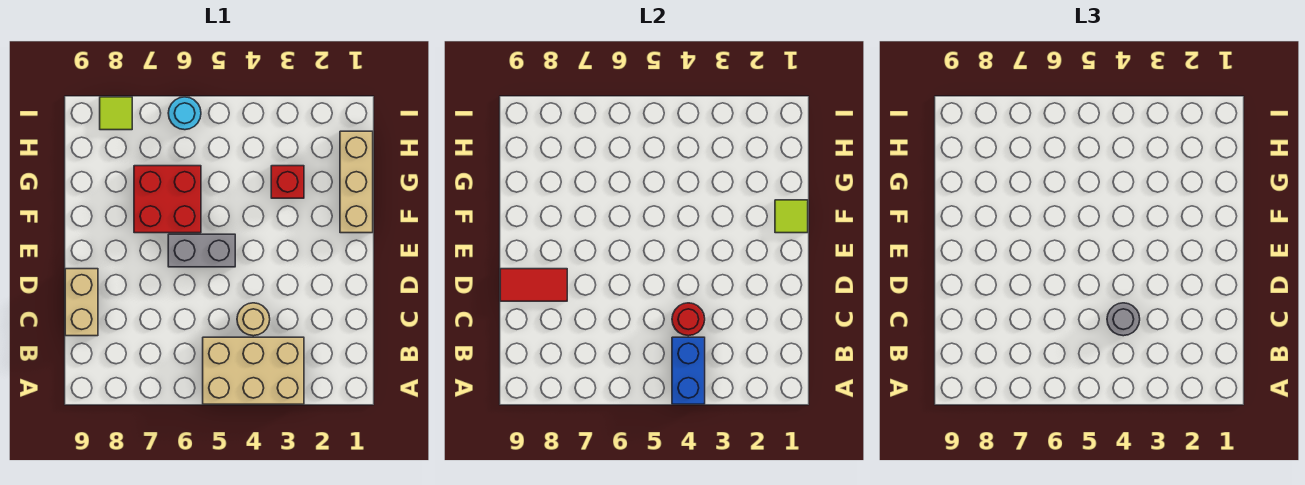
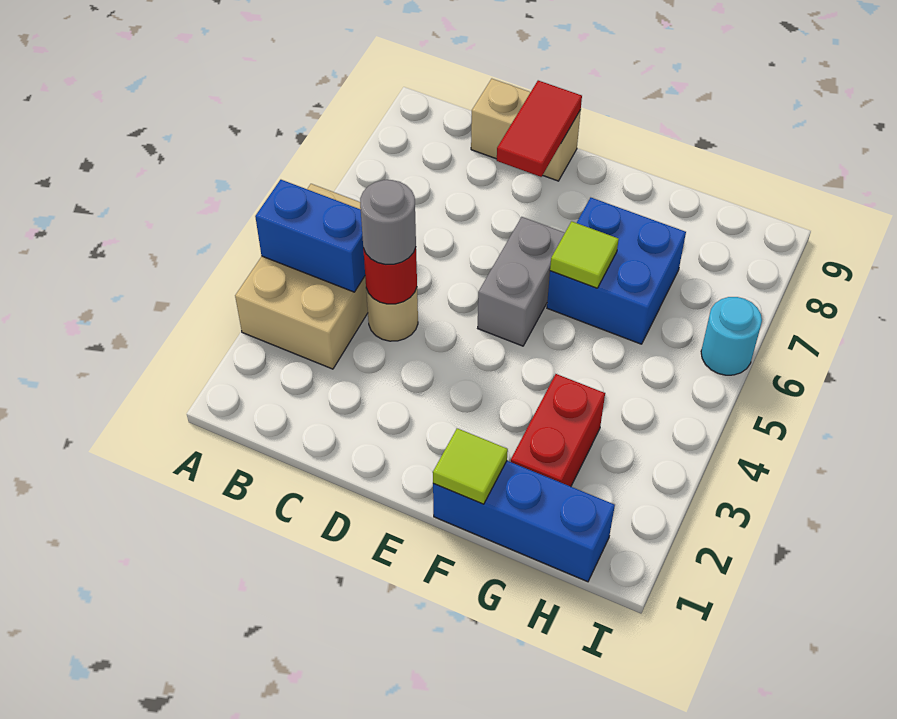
tan 1x3 brick [340,131,373,233] -> blue 1x3 brick [433,461,615,582]
red 2x2 brick [134,166,201,233] -> blue 2x2 brick [547,198,686,344]
red 1x1 brick [271,166,304,198] -> red 1x2 brick [511,374,605,487]
lime 1x1 tile [100,97,132,130] -> lime 1x1 tile moved to [550,221,619,288]

